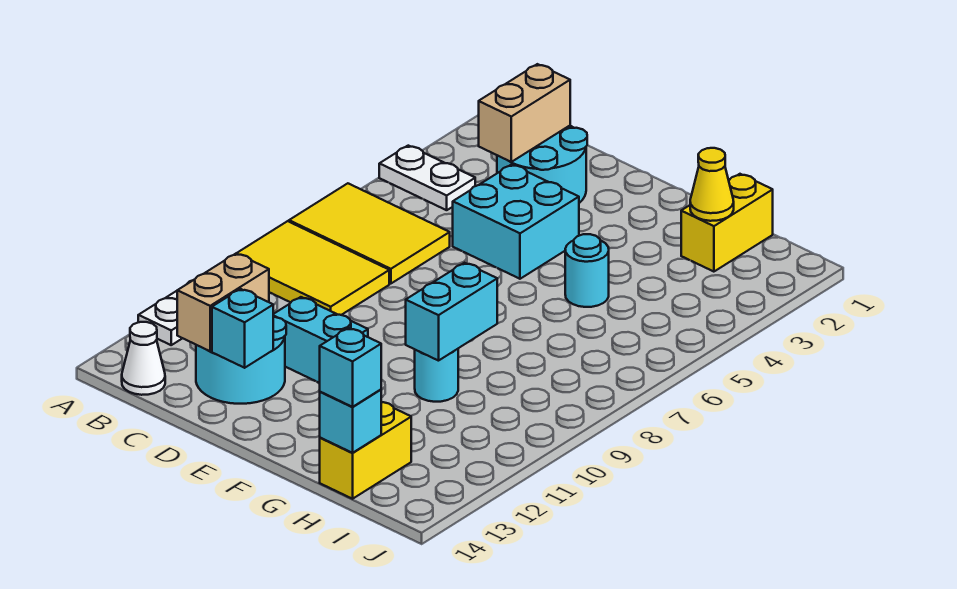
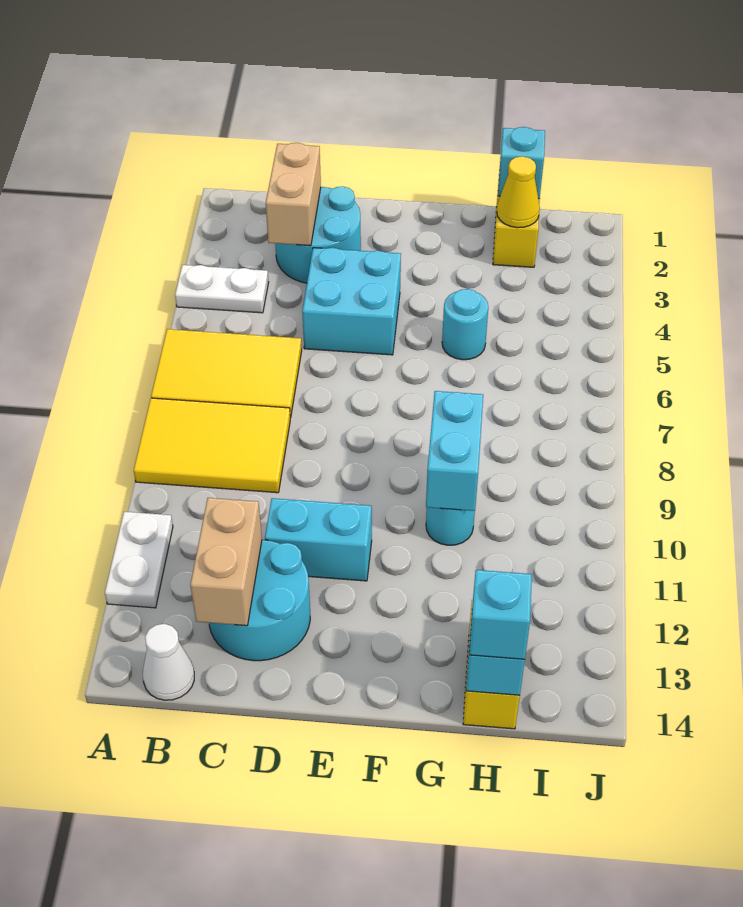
cyan 1x1 brick [212,289,273,368] -> cyan 1x1 brick moved to [498,127,545,199]

